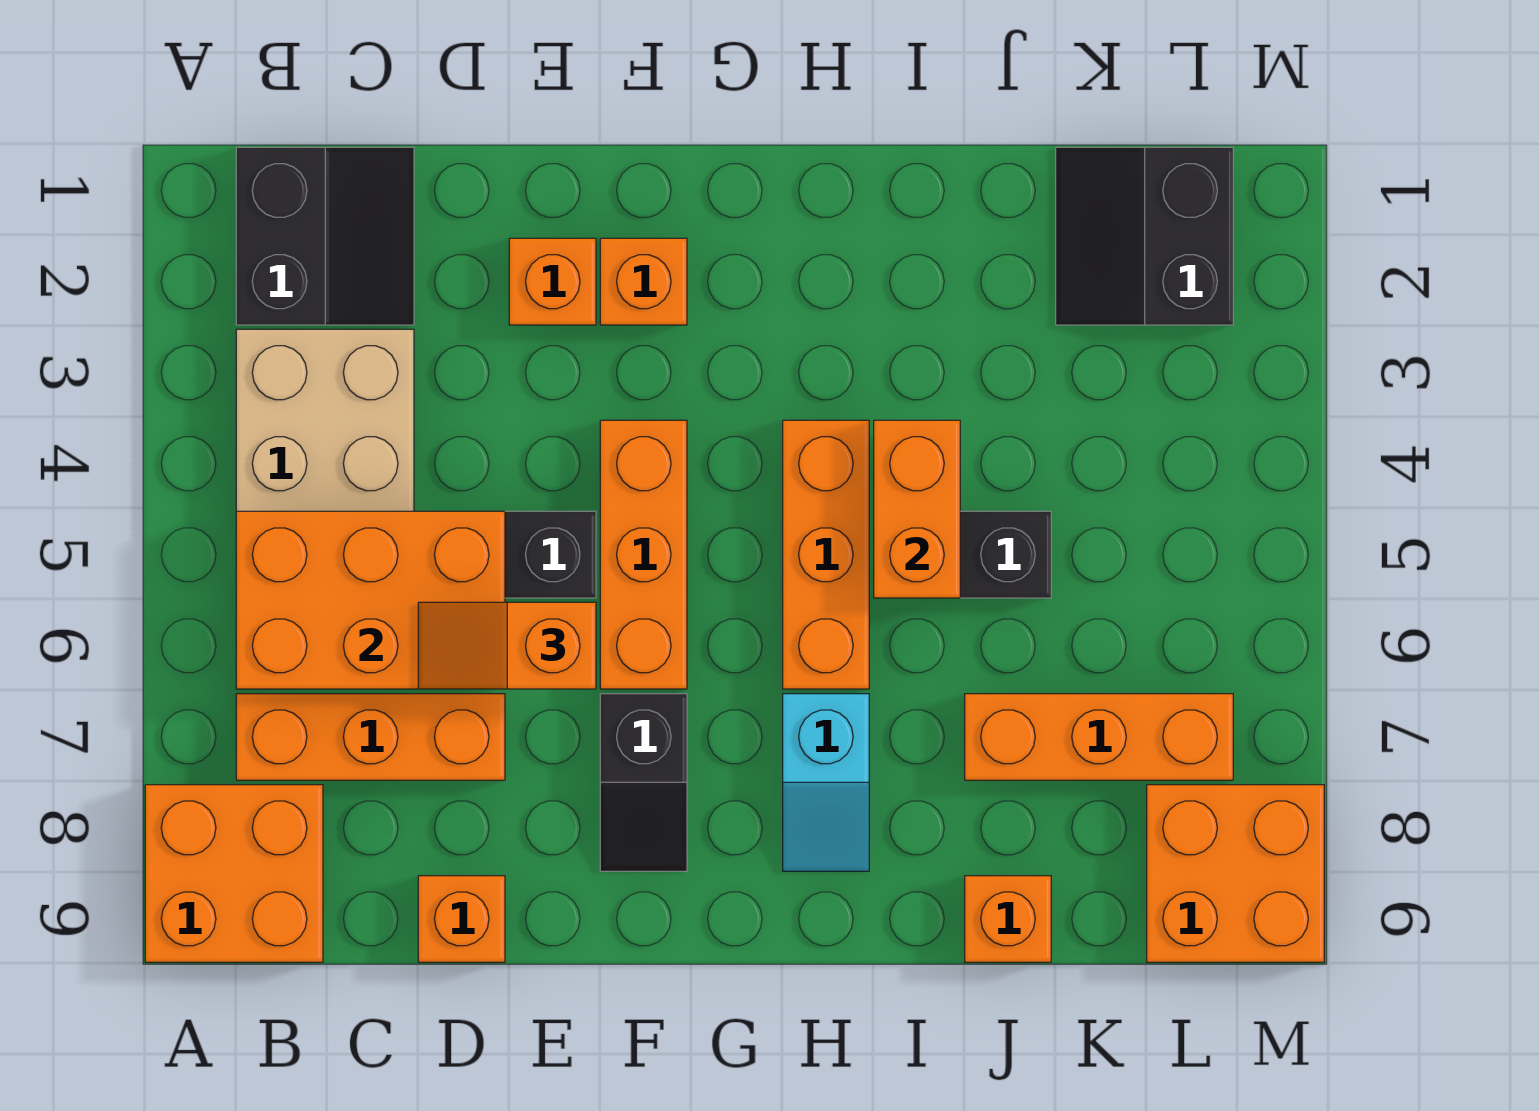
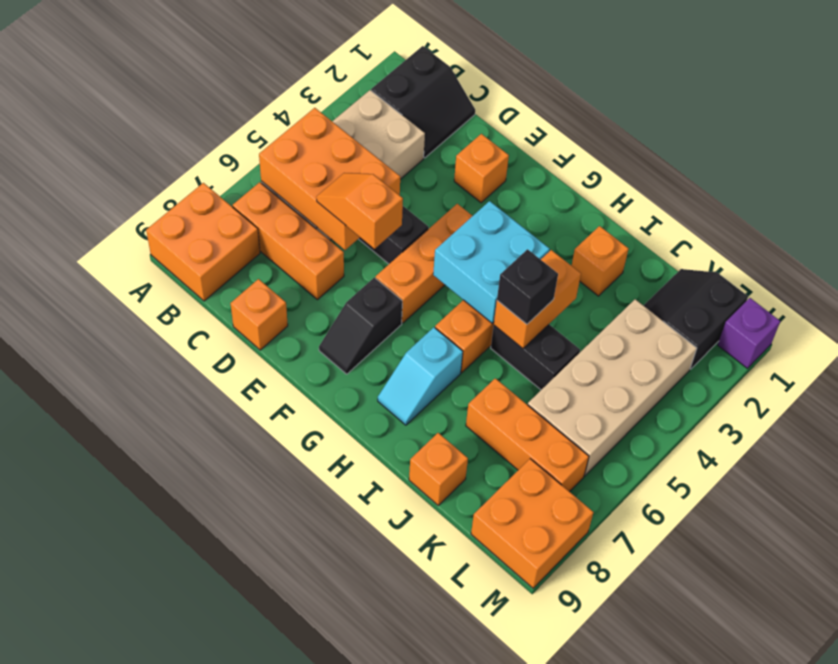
orange 1x1 brick [600,238,687,325] -> orange 1x1 brick moved to [572,226,629,296]
none -> cyan 2x2 brick [433,201,550,323]
none -> black 1x1 brick [497,249,558,324]
none -> tan 2x4 brick [528,299,697,476]
none -> purple 1x1 brick [718,298,780,369]

